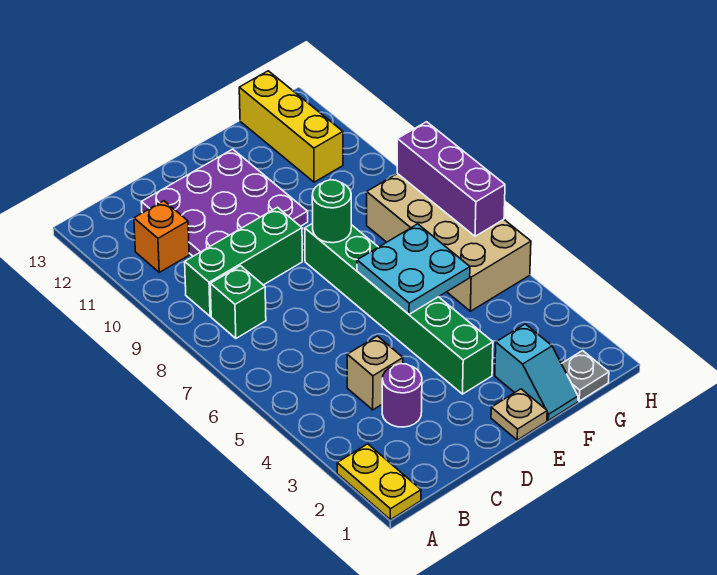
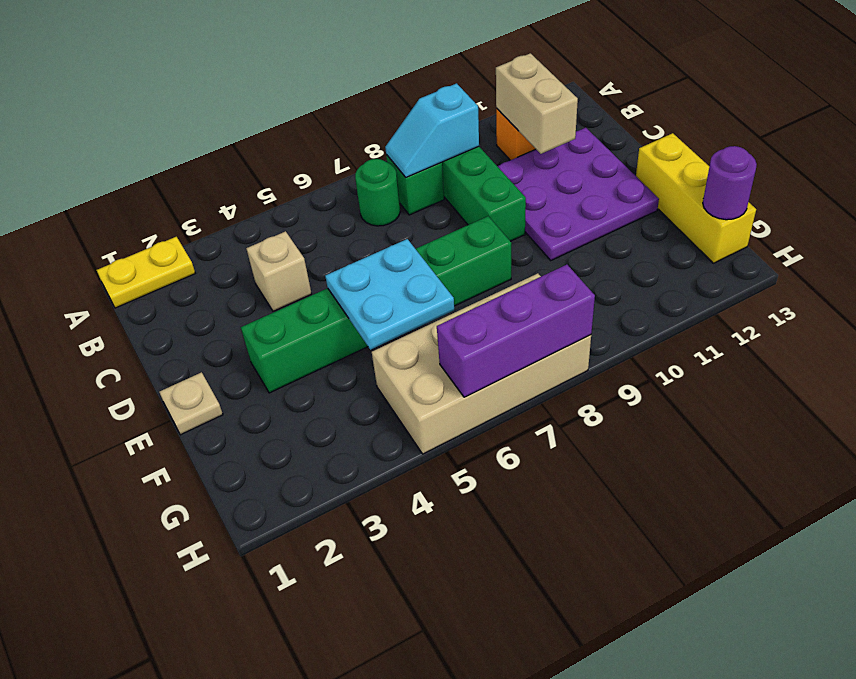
none -> tan 1x2 brick [496,53,578,154]
purple 1x1 round brick [382,364,422,427] -> purple 1x1 round brick moved to [703,146,757,220]
green 1x1 round brick [312,180,351,243] -> green 1x1 round brick moved to [355,159,400,226]
cyan 1x2 slope [495,324,578,420] -> cyan 1x2 slope moved to [385,83,479,177]
grey 1x1 plate [562,351,609,401] -> none
yellow 1x3 brick [239,71,343,182] -> yellow 1x3 brick turned to [636,133,756,263]

